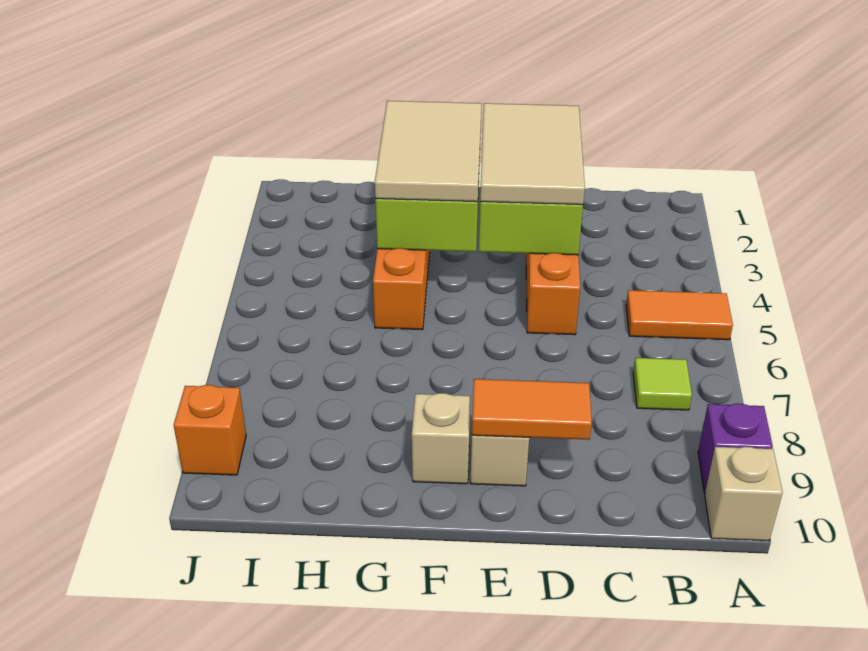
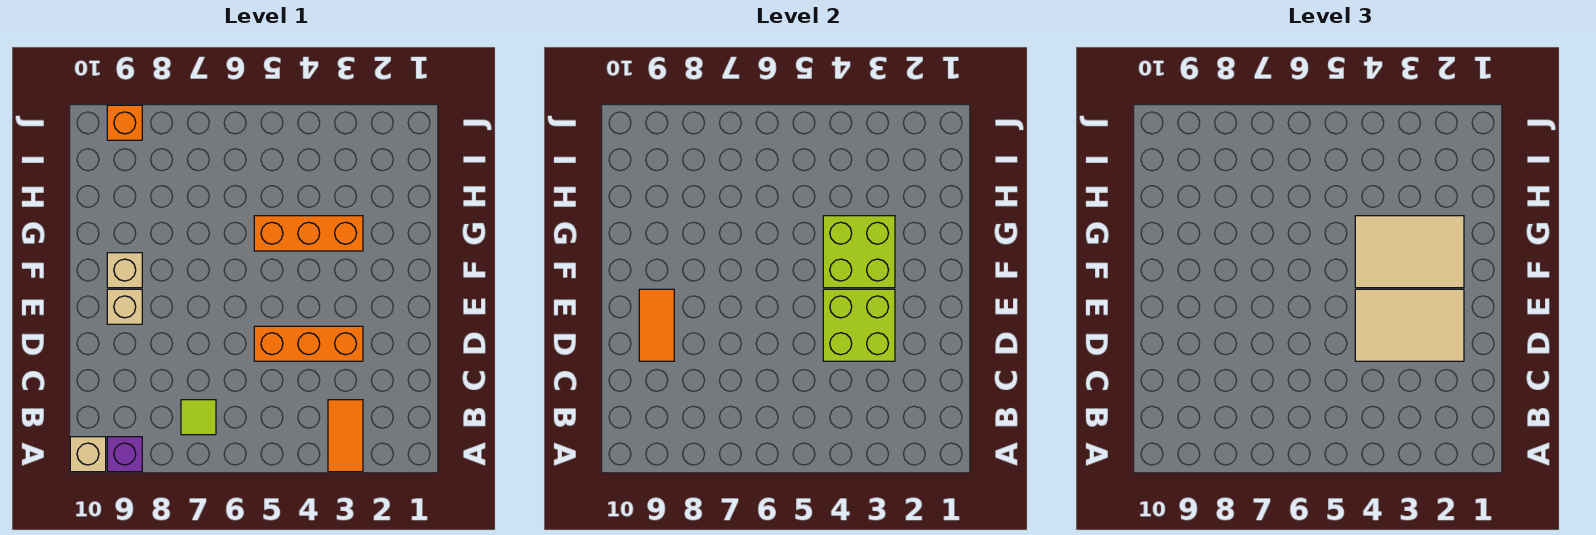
orange 1x2 tile [626,290,733,340] -> orange 1x2 tile moved to [328,400,363,472]

